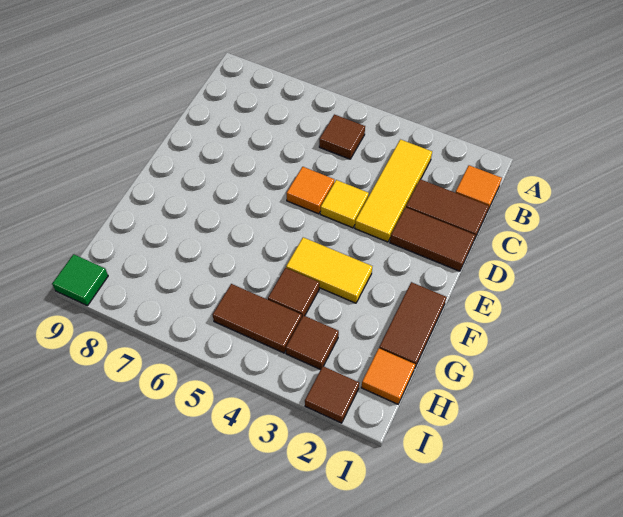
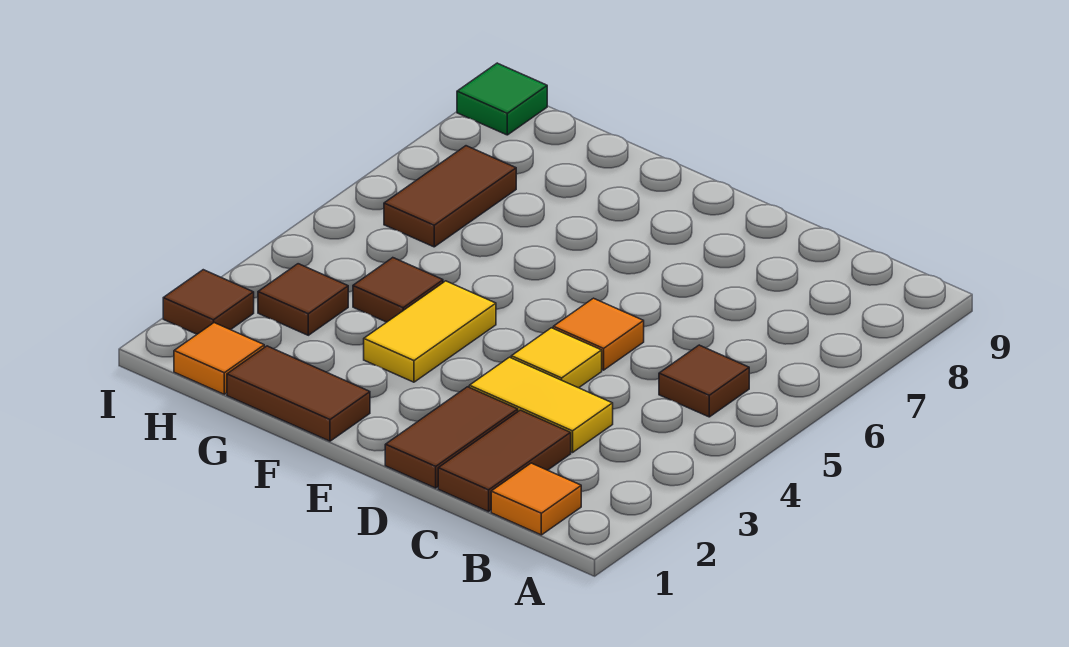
yellow 1x3 tile [355,139,432,242] -> yellow 1x2 tile [469,357,613,453]
brown 1x2 tile [213,284,302,353] -> brown 1x2 tile moved to [384,146,516,247]

